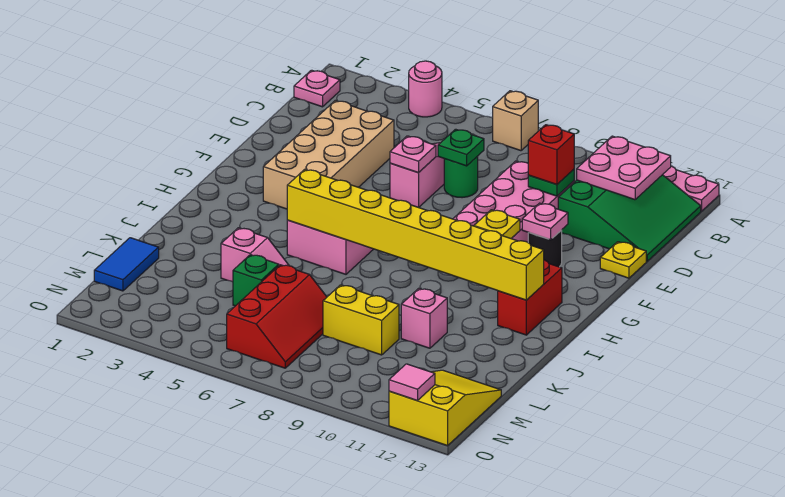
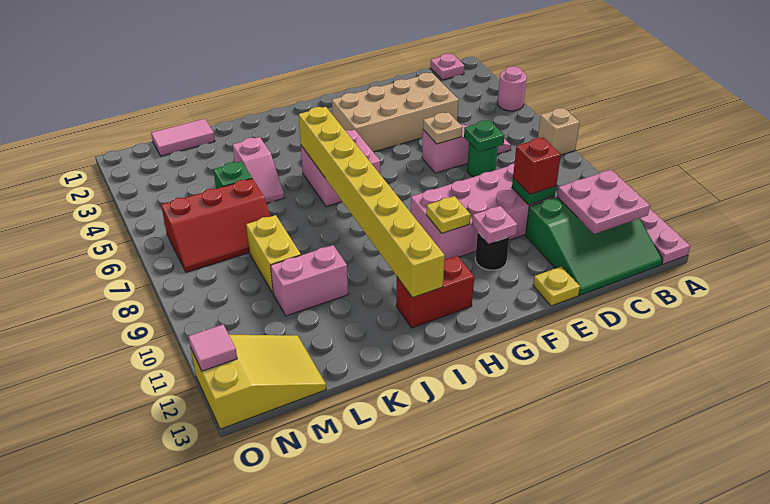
pink 1x1 plate [390,136,436,173] -> tan 1x1 plate [423,112,463,144]
pink 1x1 brick [401,288,447,348] -> pink 1x2 brick [270,245,348,316]
blue 1x2 tile [94,238,159,291] -> pink 1x2 tile [151,119,215,156]

